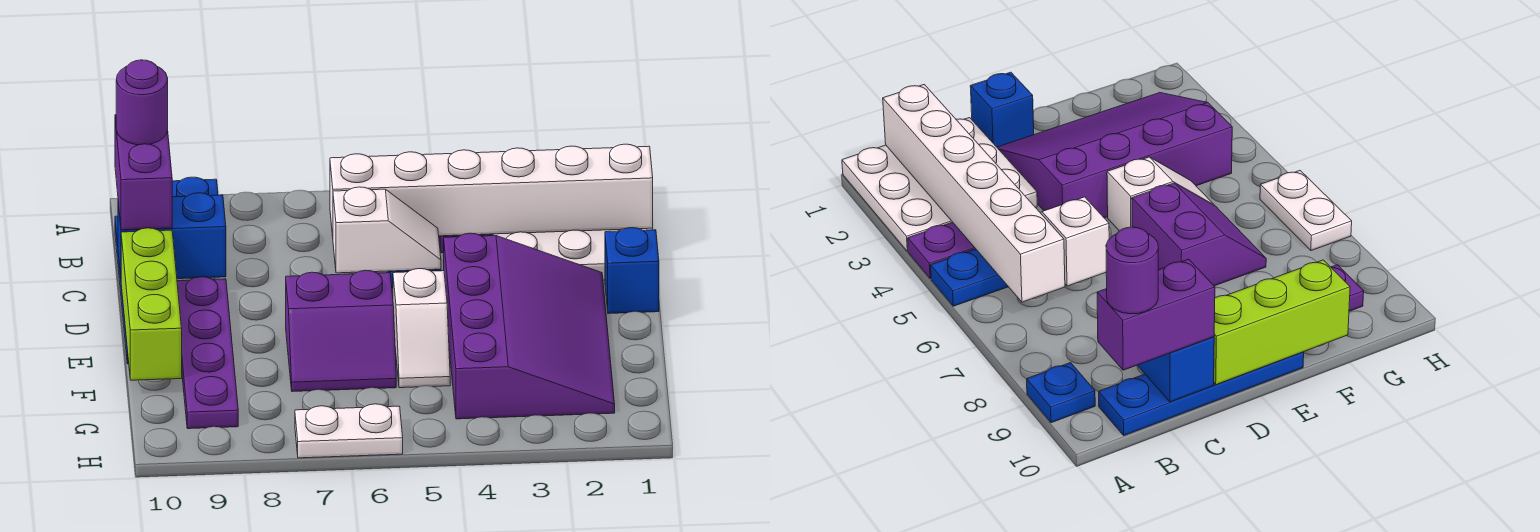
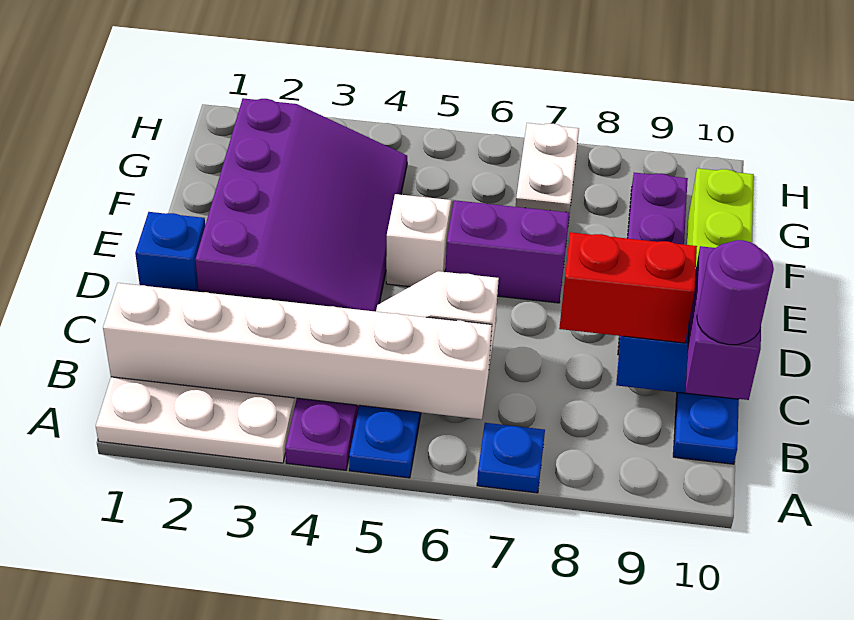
blue 1x1 plate [172,177,218,197] -> blue 1x1 plate moved to [477,423,545,493]
none -> red 1x2 brick [559,232,697,343]
purple 3x4 slope [444,233,615,419] -> purple 3x4 slope turned to [195,98,407,312]
white 1x2 plate [295,404,403,458] -> white 1x2 plate turned to [516,123,579,213]

